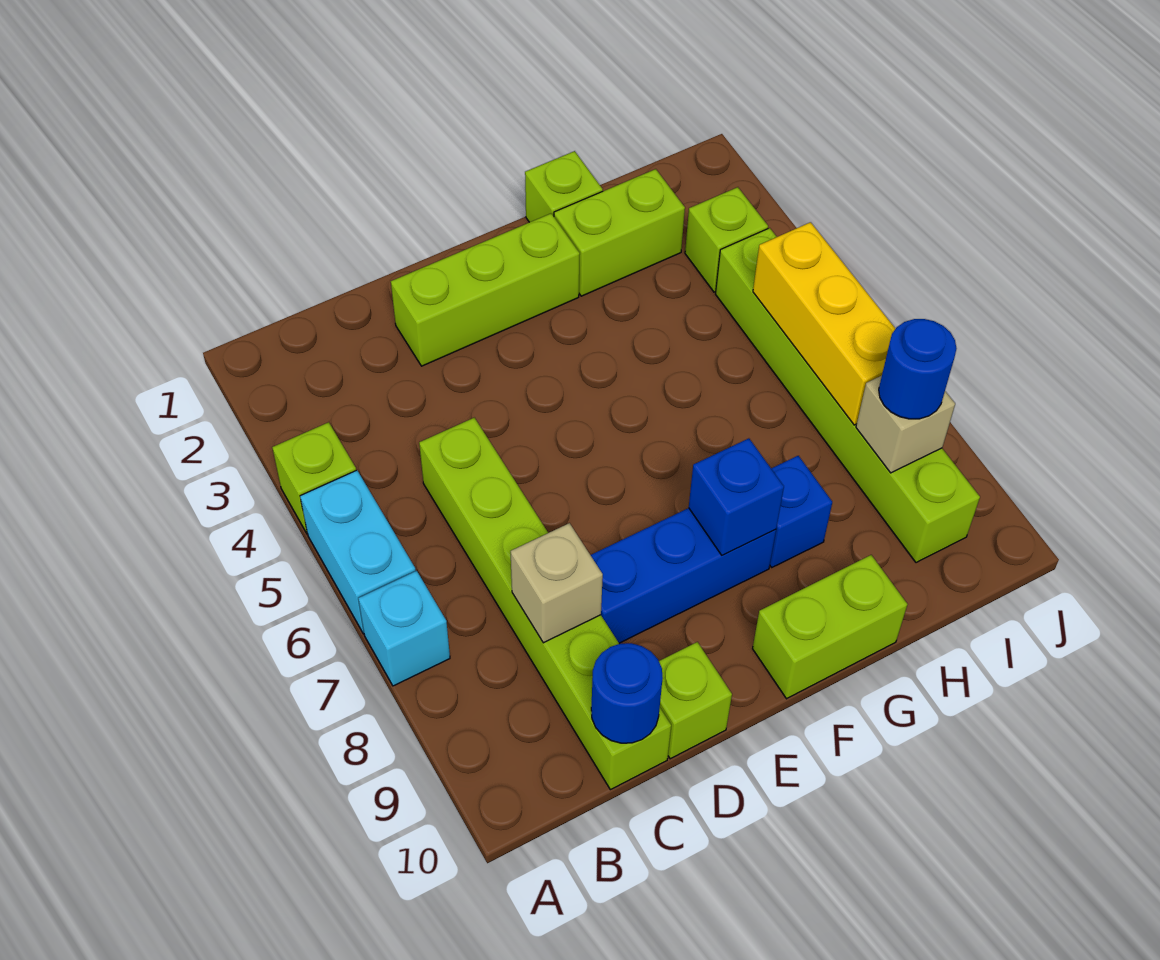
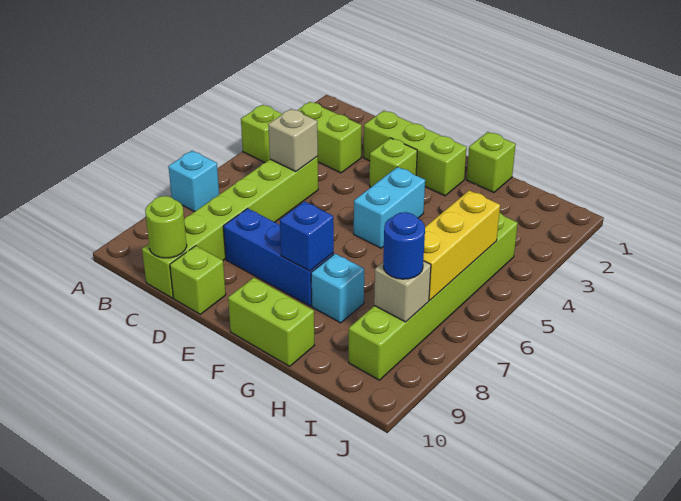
cyan 1x2 brick [300,470,416,634] -> cyan 1x2 brick moved to [354,167,425,248]
tan 1x1 brick [510,523,603,643] -> tan 1x1 brick moved to [268,109,318,172]
blue 1x1 round brick [591,643,663,743] -> lime 1x1 round brick [145,196,187,258]
lime 1x2 brick [554,169,685,296] -> lime 1x2 brick moved to [297,102,362,173]
blue 1x1 brick [770,456,832,567] -> cyan 1x1 brick [311,254,364,323]
lime 1x1 brick [685,187,768,292] -> lime 1x1 brick moved to [370,138,417,187]

